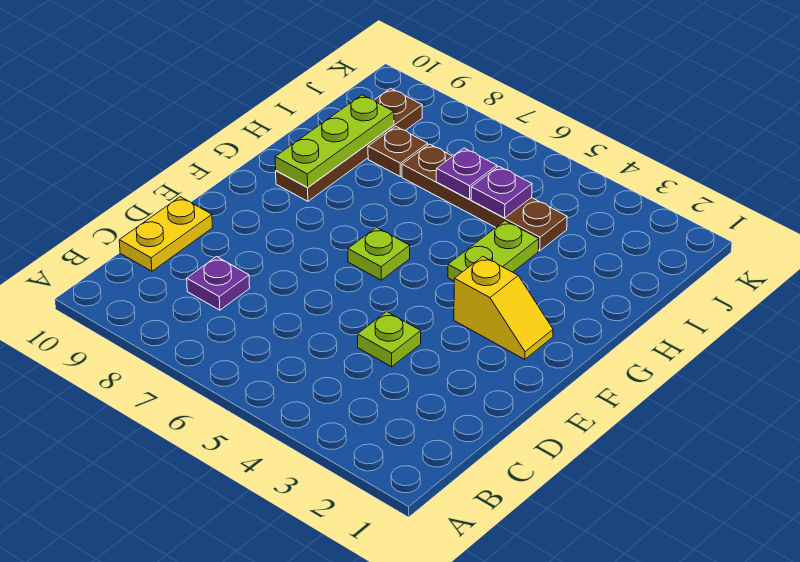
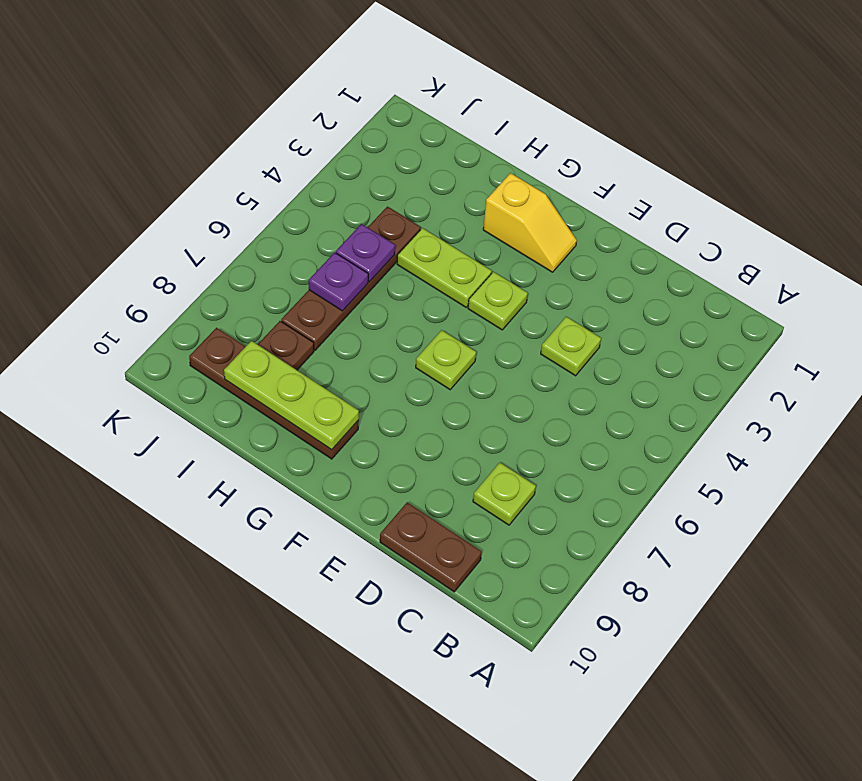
purple 1x1 plate [187,257,250,310] -> lime 1x1 plate [473,462,536,525]
yellow 1x2 plate [119,197,213,271] -> brown 1x2 plate [380,502,482,592]
yellow 1x2 slope [454,257,553,359] -> yellow 1x2 slope turned to [483,173,577,272]
none -> lime 1x1 plate [468,272,528,330]

